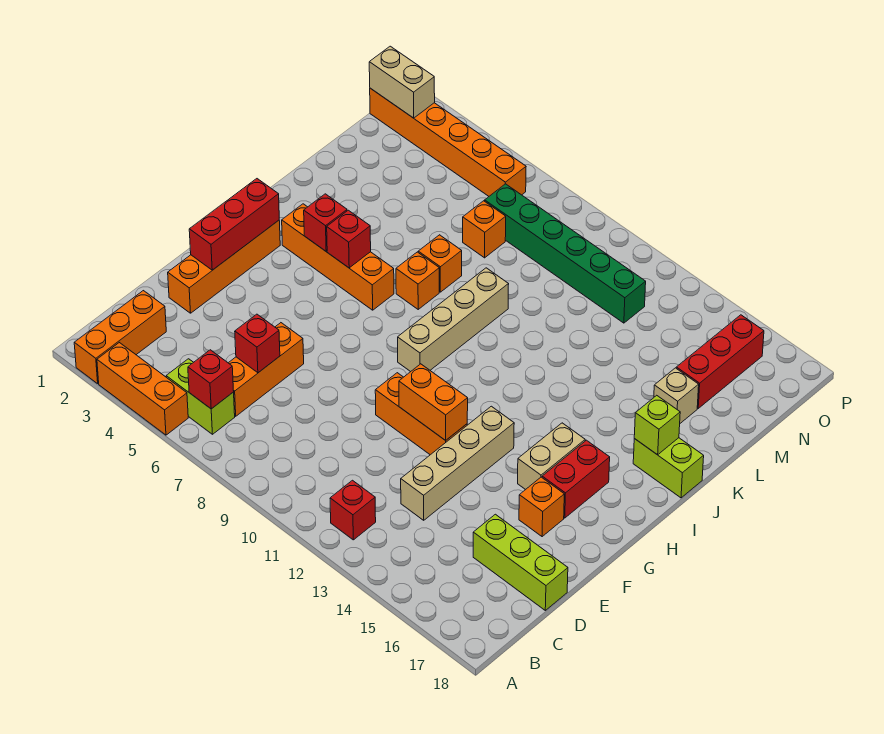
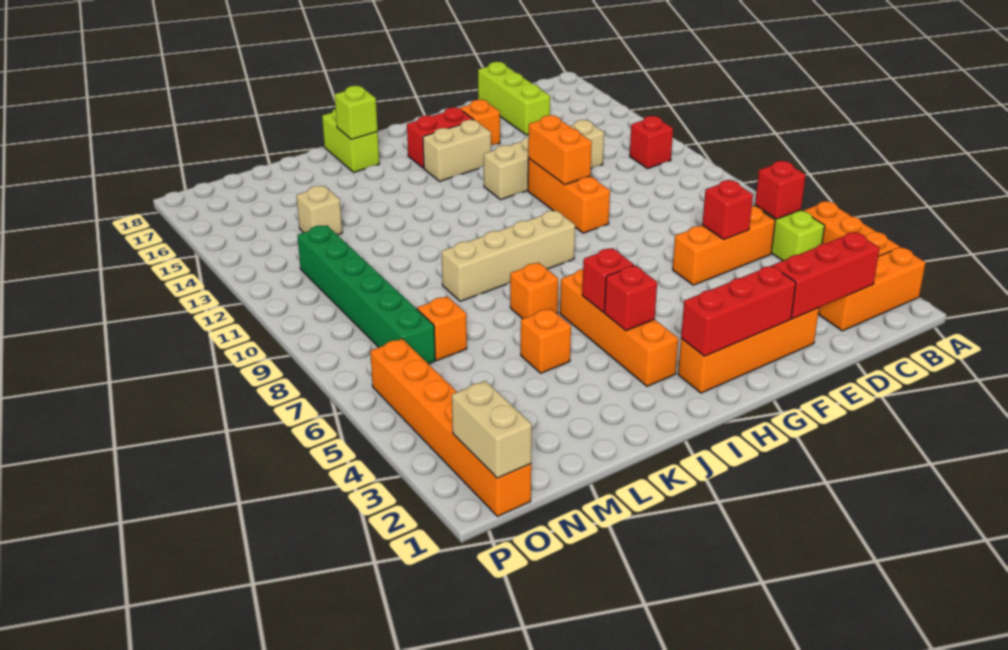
orange 1x1 brick [418,235,462,292] -> orange 1x1 brick moved to [521,308,571,373]
tan 1x1 brick [654,368,699,423] -> tan 1x1 brick moved to [296,186,342,235]
red 1x3 brick [676,315,764,408] -> red 1x3 brick moved to [773,232,880,319]

